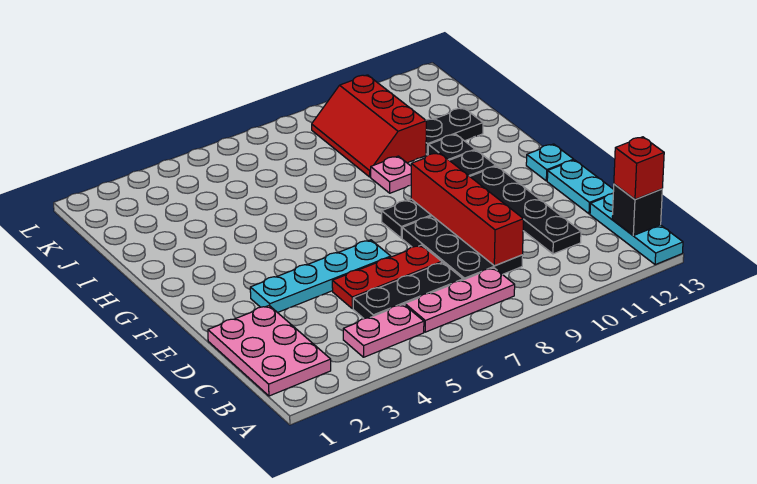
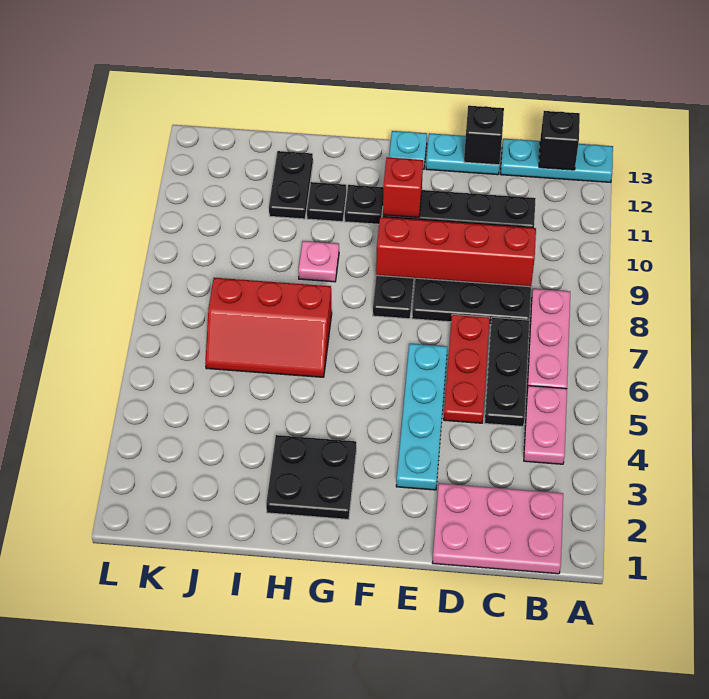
red 1x1 brick [614,137,664,200] -> red 1x1 brick moved to [383,157,423,217]
none -> black 1x1 brick [464,106,504,165]
none -> black 2x2 plate [266,435,356,519]
red 2x3 slope [312,75,426,177] -> red 2x3 slope moved to [205,278,332,377]

